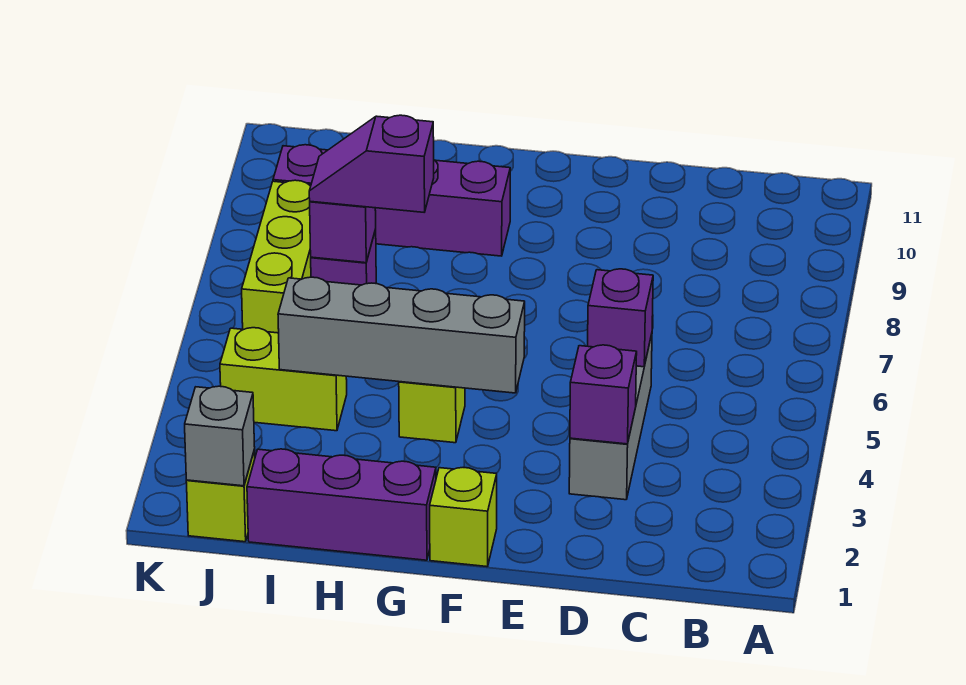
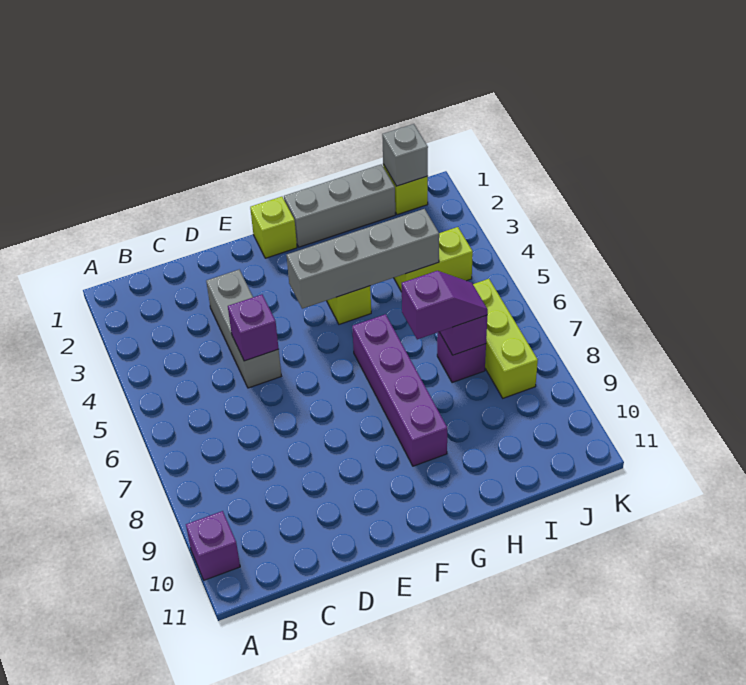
purple 1x1 brick [570,345,637,444] -> purple 1x1 brick moved to [186,511,240,580]
purple 1x3 brick [247,449,436,560] -> grey 1x3 brick [284,164,395,247]
purple 1x4 brick [273,145,510,256] -> purple 1x4 brick turned to [352,314,447,466]

